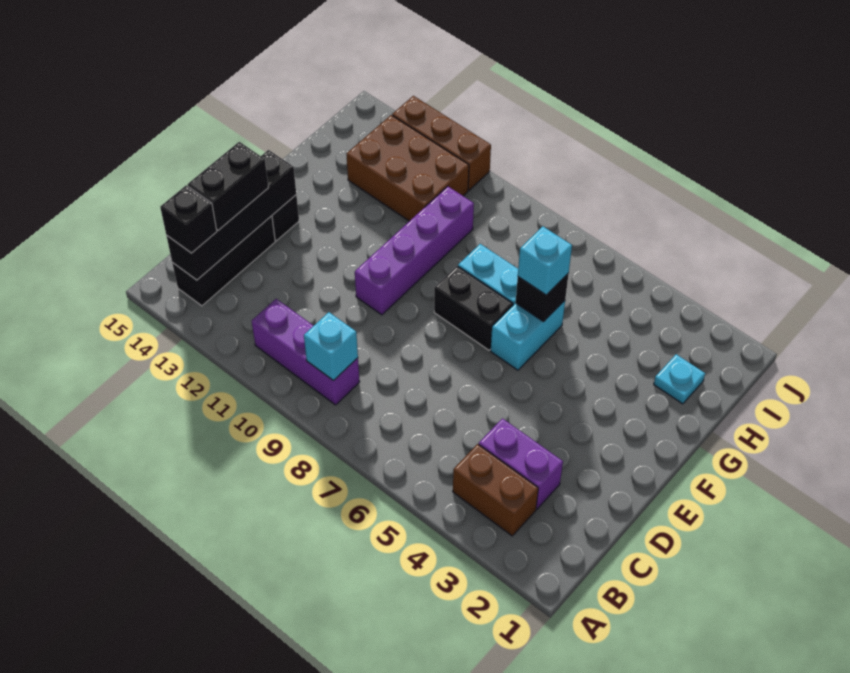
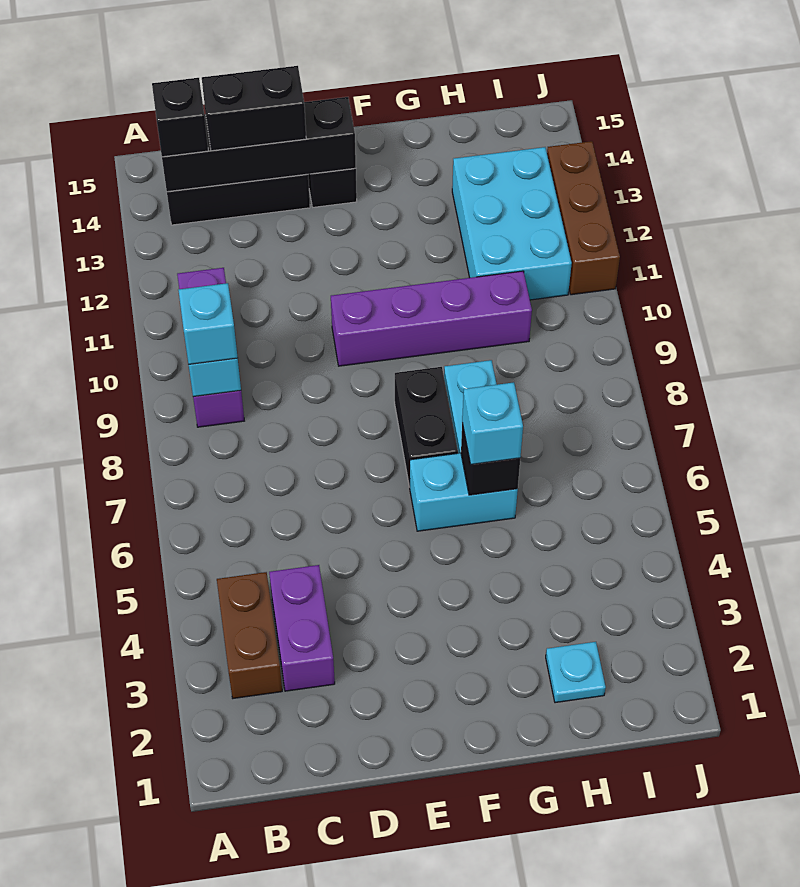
none -> cyan 1x1 brick [178,283,238,364]
brown 2x3 brick [346,115,469,221] -> cyan 2x3 brick [452,147,572,300]

